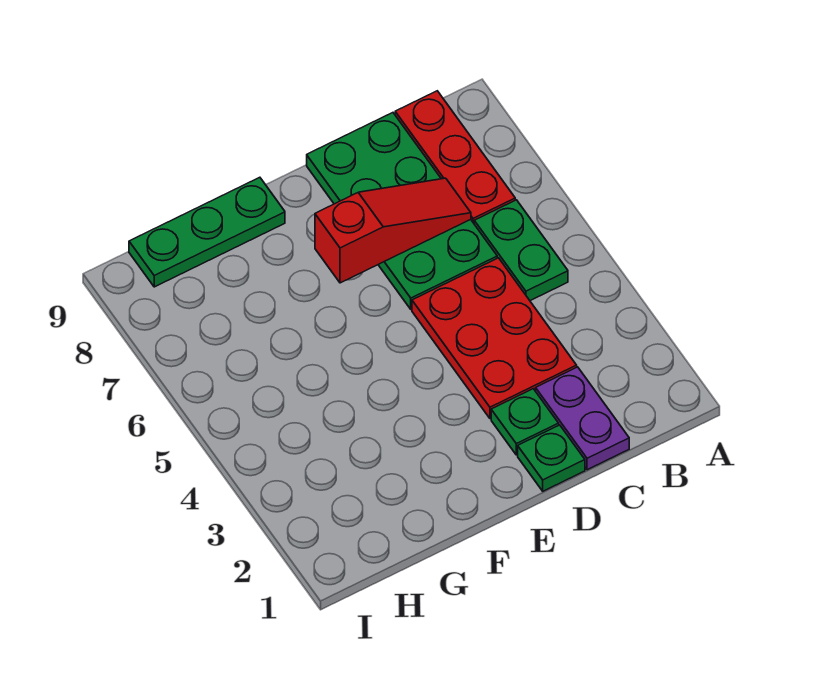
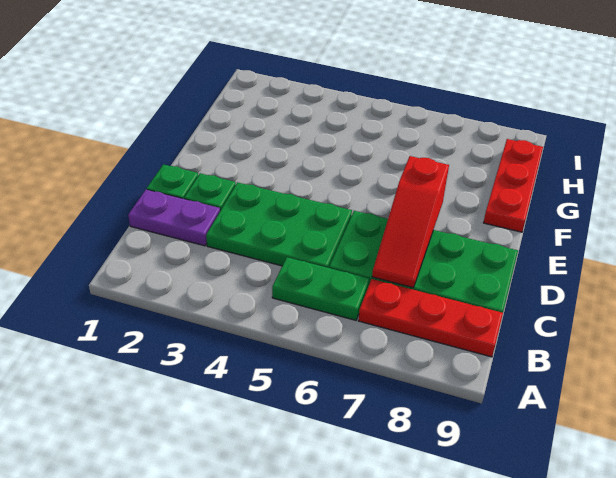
red 2x3 plate [412,258,577,419] -> green 2x3 plate [206,182,352,268]
green 1x3 plate [129,177,285,287] -> red 1x3 plate [483,139,543,232]

